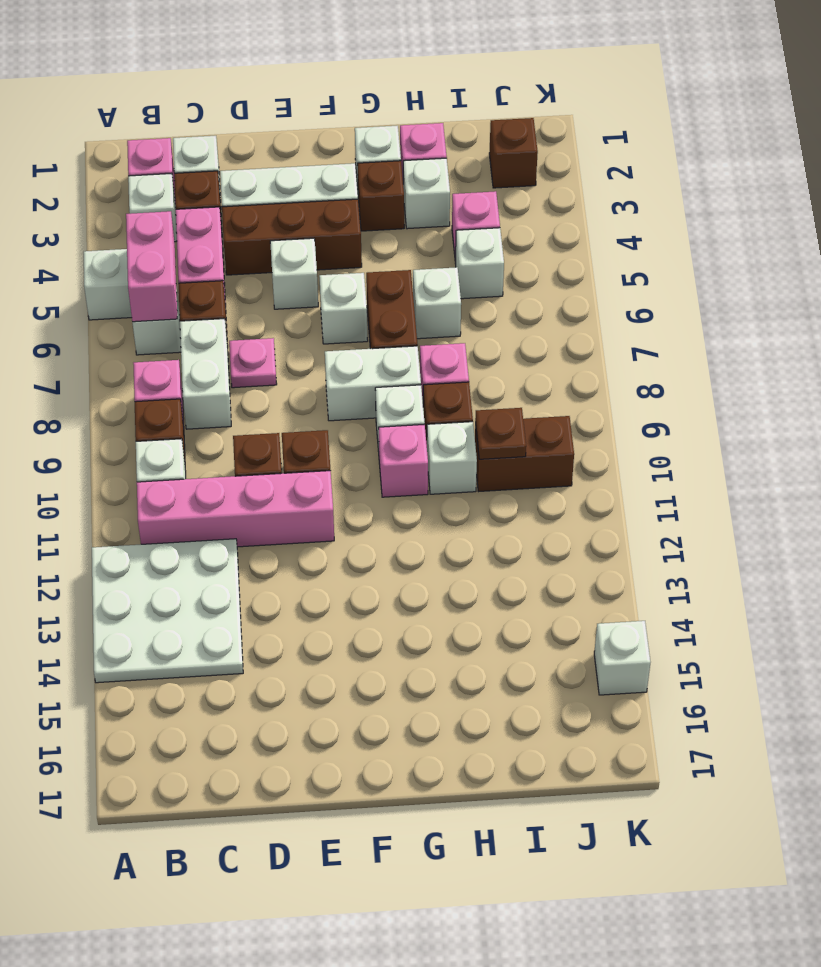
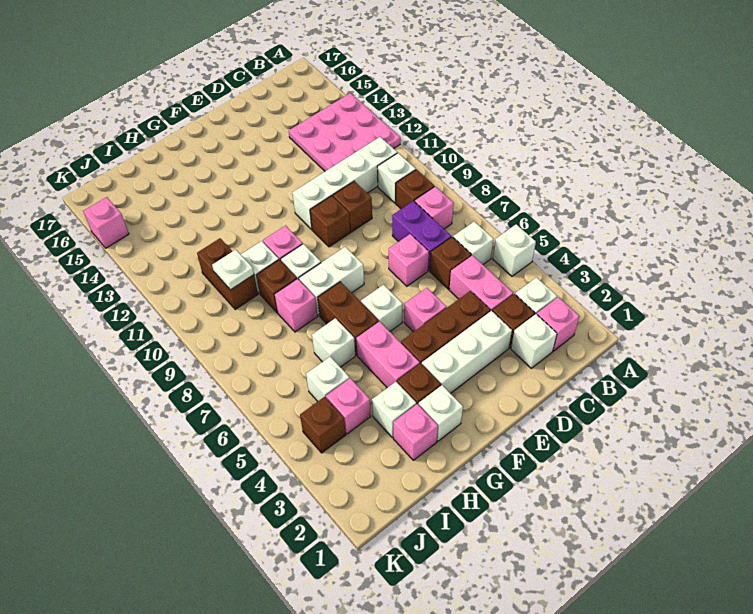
white 3x3 plate [92,539,243,683] -> pink 3x3 plate [289,93,400,171]
pink 1x2 brick [126,211,177,322] -> pink 1x2 brick moved to [356,321,420,388]
pink 1x4 brick [137,471,334,547] -> white 1x4 brick [292,137,397,229]
white 1x2 brick [180,319,231,429] -> purple 1x2 brick [392,201,451,271]
pink 1x1 plate [229,338,277,388] -> pink 1x1 brick [389,234,429,286]
white 1x1 brick [270,238,318,309] -> pink 1x1 brick [404,288,446,332]
brown 1x2 brick [475,416,574,492] -> brown 1x2 brick turned to [197,238,258,310]
brown 1x1 plate [475,408,526,459] -> white 1x1 plate [212,250,254,290]
brown 1x1 brick [489,118,538,188] -> brown 1x1 brick moved to [300,397,346,453]
white 1x1 brick [594,621,650,695] -> pink 1x1 brick [83,197,129,248]

